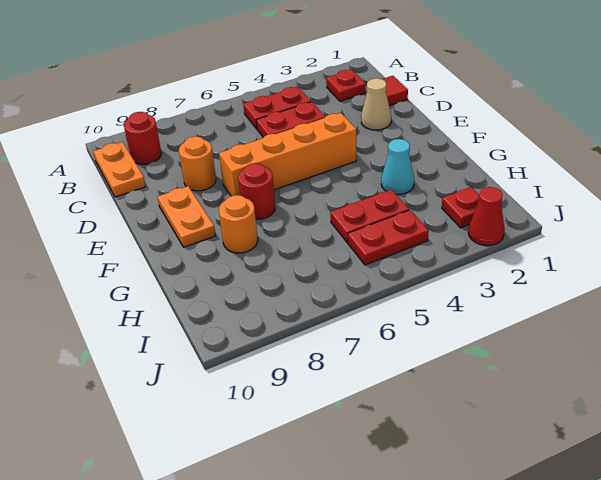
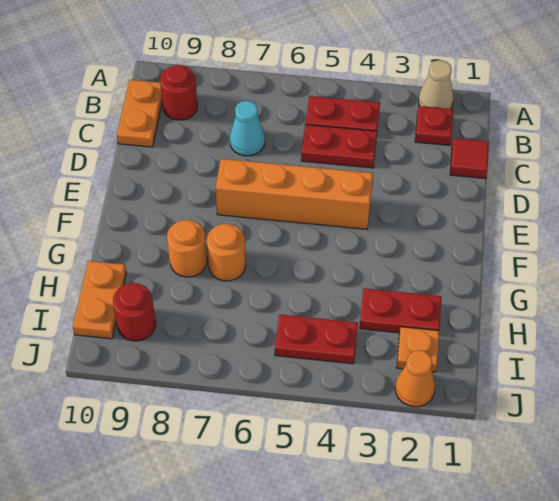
tan 1x1 cone [361,78,391,130] -> tan 1x1 cone moved to [419,60,454,109]
orange 1x1 round brick [179,136,216,191] -> orange 1x1 round brick moved to [207,224,246,281]
orange 1x2 plate [158,186,216,247] -> orange 1x2 plate moved to [73,261,126,339]
red 1x1 round brick [238,163,275,219] -> red 1x1 round brick moved to [113,283,156,341]
cyan 1x1 cone [381,139,414,194] -> cyan 1x1 cone moved to [230,101,265,156]
red 1x2 plate [330,190,409,242] -> red 1x2 plate moved to [359,288,442,333]
red 1x1 plate [442,187,479,228] -> orange 1x1 plate [397,327,439,372]
red 1x1 cone [468,187,505,246] -> orange 1x1 cone [395,350,435,407]

